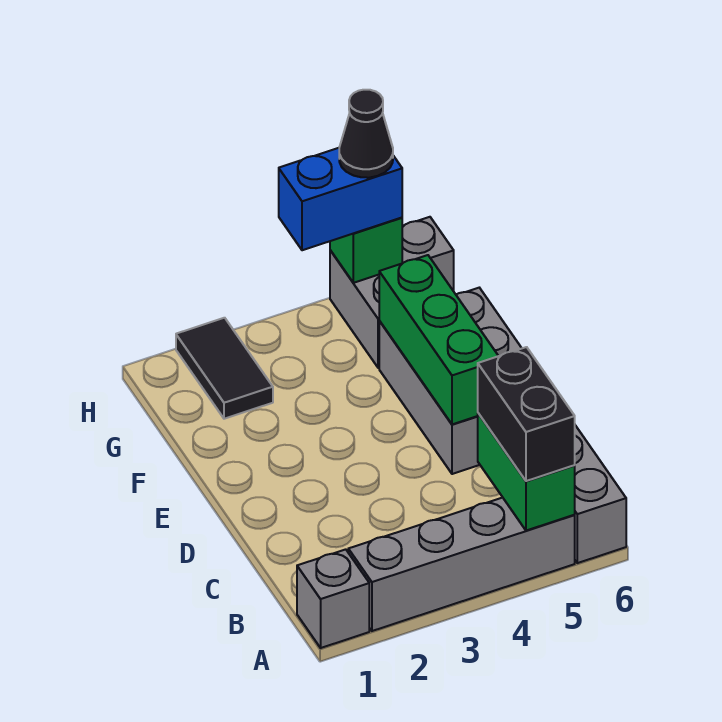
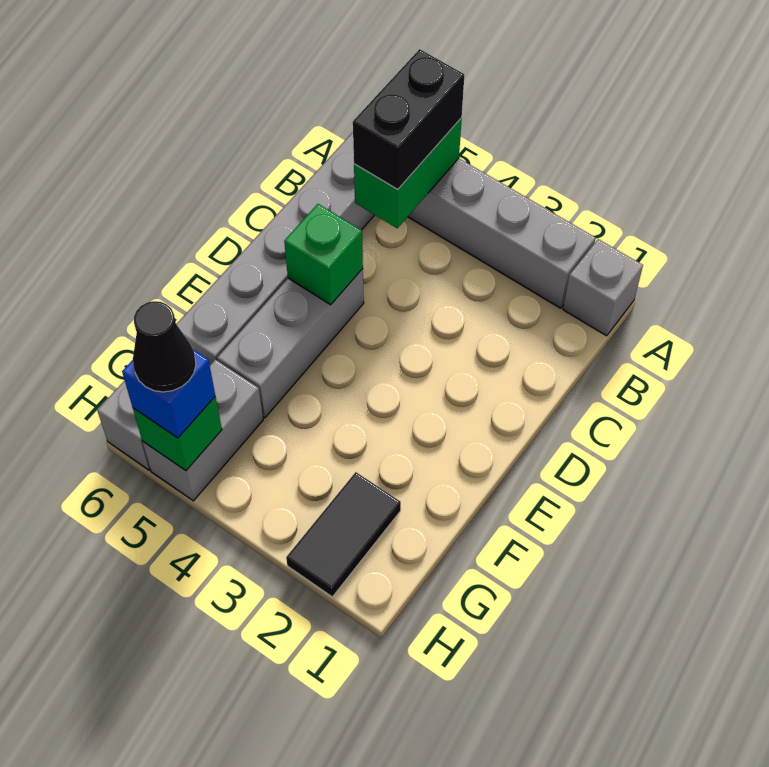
green 1x3 brick [379,255,498,424] -> green 1x1 brick [284,204,363,305]
blue 1x2 brick [279,148,402,250] -> blue 1x1 brick [122,350,215,438]

